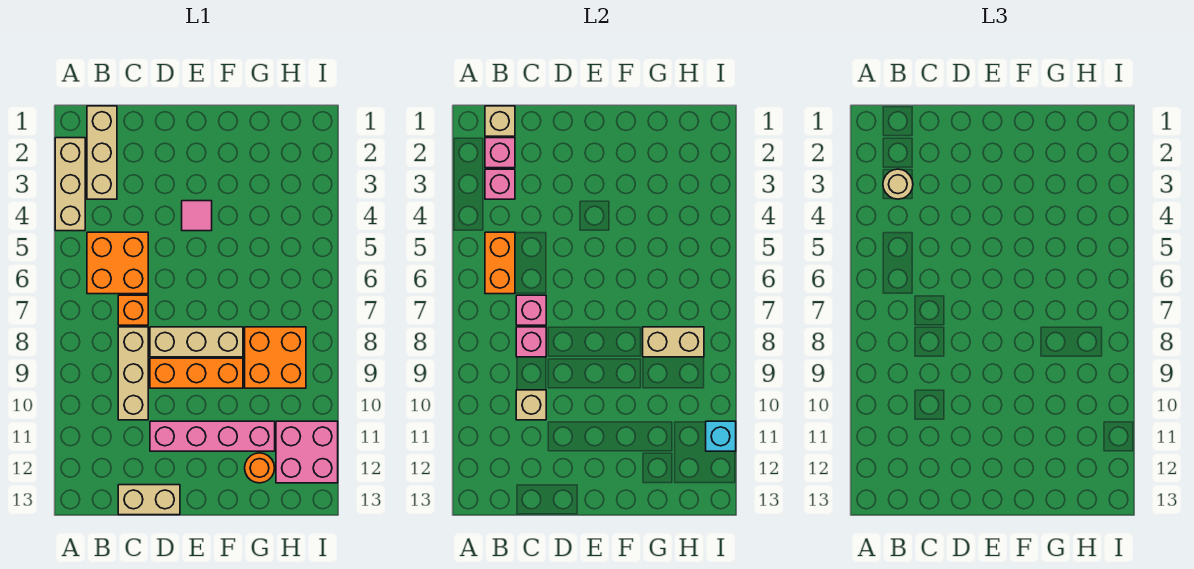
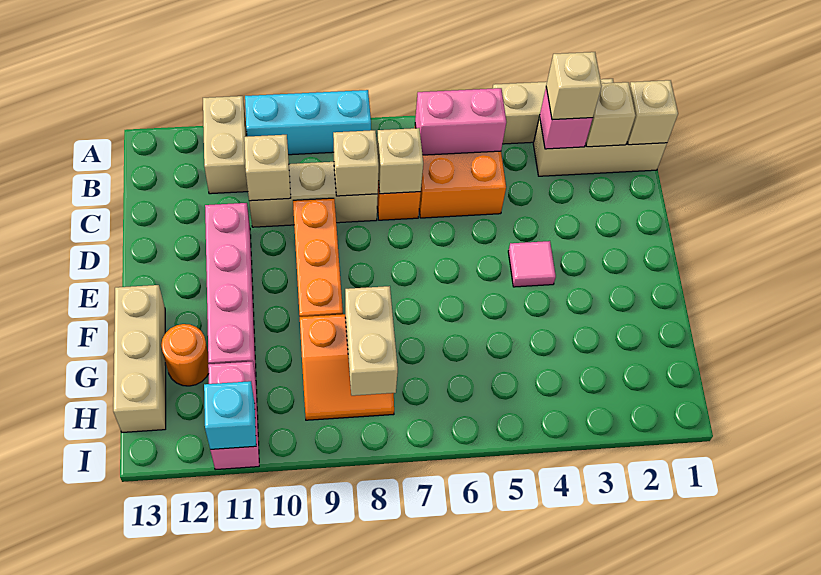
none -> cyan 1x3 brick [245,90,371,155]
pink 1x1 brick [485,138,515,168] -> tan 1x1 brick [586,82,636,147]
tan 1x1 round brick [883,169,913,199] -> tan 1x1 brick [546,52,602,120]
orange 1x2 brick [485,232,515,294] -> pink 1x2 brick [415,88,506,155]
pink 1x1 brick [516,295,546,325] -> tan 1x1 brick [377,128,423,194]
pink 1x1 brick [516,327,546,357] -> tan 1x1 brick [333,130,379,196]
tan 1x2 brick [118,485,180,515] -> tan 1x2 brick moved to [203,96,248,194]
tan 1x3 brick [150,327,243,357] -> tan 1x3 brick moved to [113,285,166,432]
orange 2x2 brick [245,327,306,388] -> orange 2x2 slope [300,314,394,420]
pink 2x2 brick [276,421,338,483] -> pink 1x2 brick [208,361,259,470]

